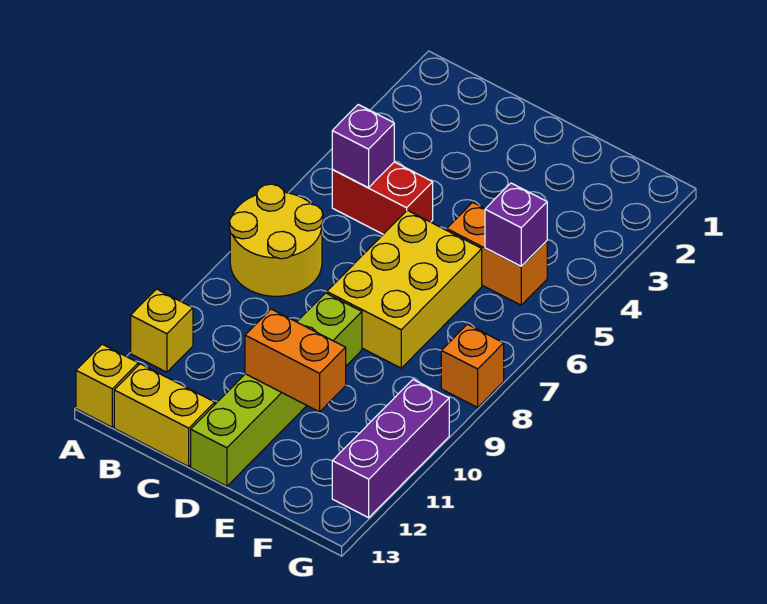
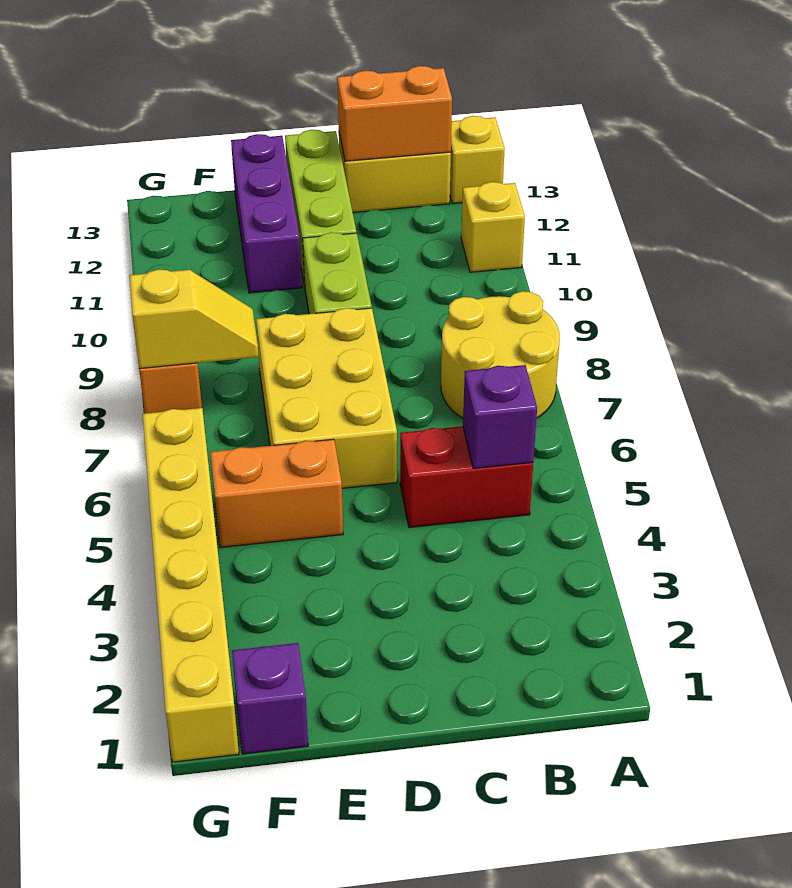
orange 1x2 brick [245,309,346,412] -> orange 1x2 brick moved to [337,66,452,161]
purple 1x1 brick [485,183,547,266] -> purple 1x1 brick moved to [232,643,308,754]
none -> yellow 1x2 slope [129,269,259,369]
none -> yellow 1x6 brick [143,408,239,762]
purple 1x3 brick [332,380,449,518] -> purple 1x3 brick moved to [231,134,302,293]

